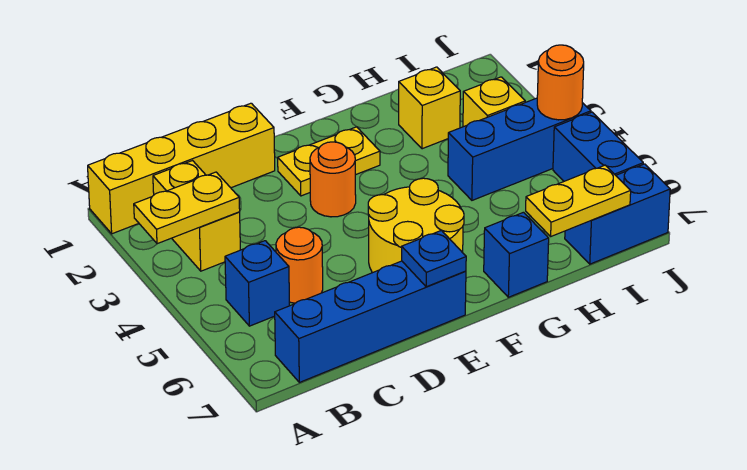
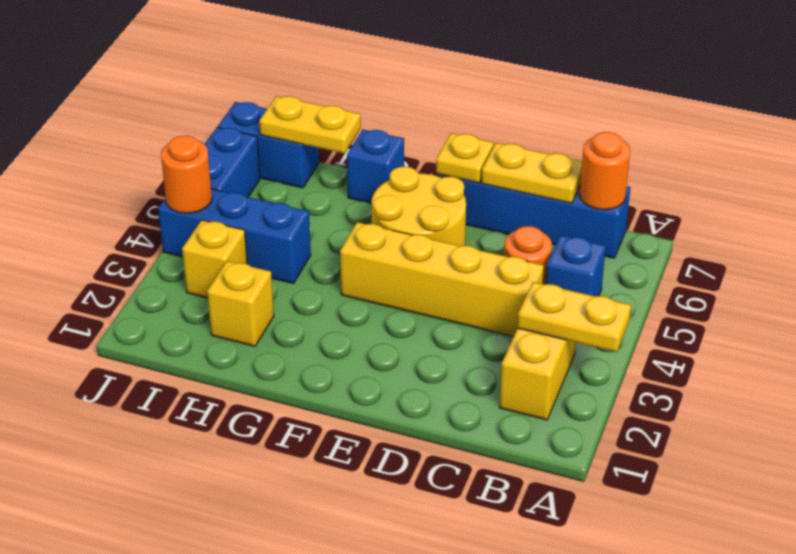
yellow 1x4 brick [88,103,275,234] -> yellow 1x4 brick moved to [340,222,544,337]
yellow 1x2 plate [278,127,380,196] -> yellow 1x2 plate moved to [481,143,582,203]
orange 1x1 round brick [310,142,356,217] -> orange 1x1 round brick moved to [579,132,630,210]
blue 1x1 plate [402,230,466,287] -> yellow 1x1 plate [436,133,494,183]

